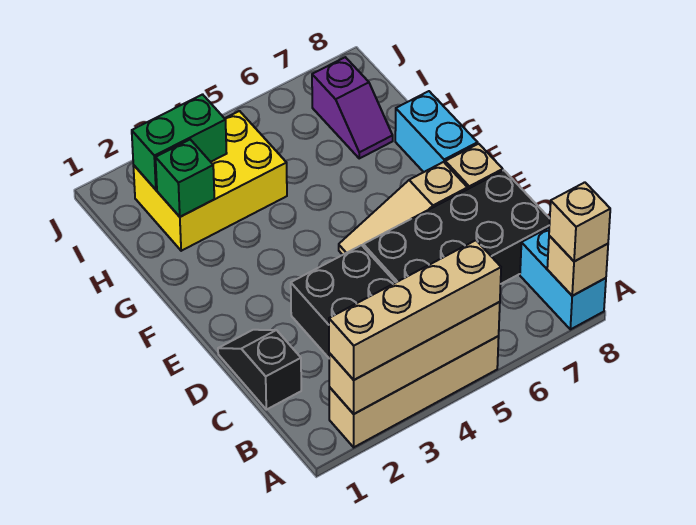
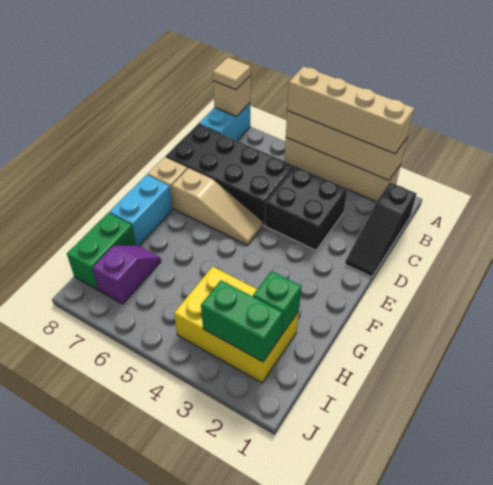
tan 1x1 brick [549,182,610,262] -> tan 1x1 tile [213,58,251,90]
black 1x2 slope [218,330,301,410] -> black 1x3 slope [345,182,416,277]
none -> green 1x2 brick [67,213,136,290]

